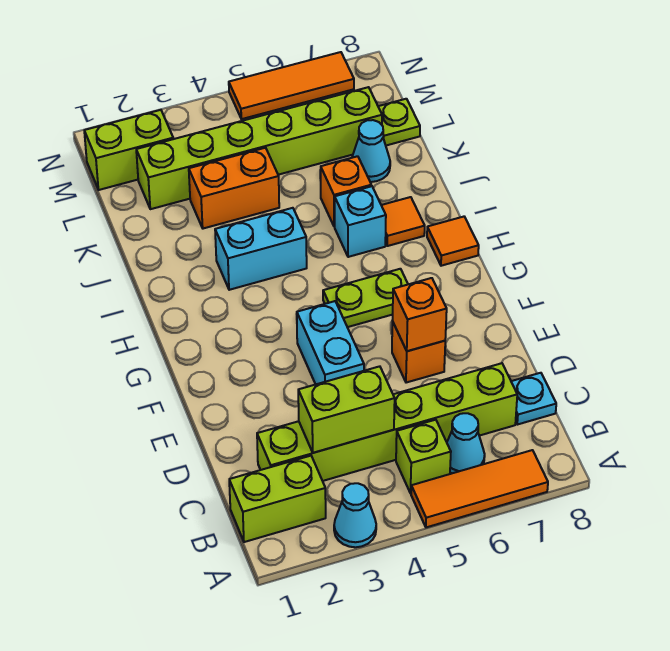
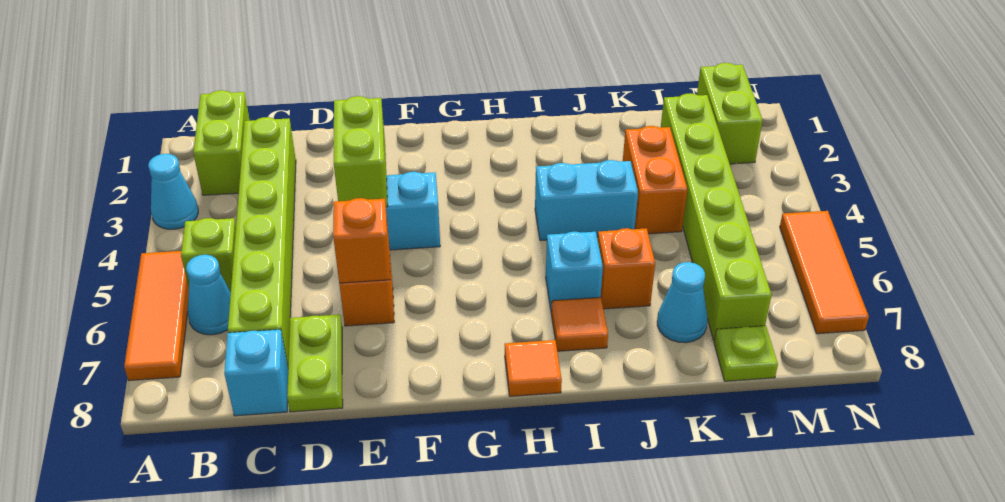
lime 1x2 brick [298,366,395,453] -> lime 1x2 brick moved to [334,96,388,207]
cyan 1x1 plate [511,373,556,425] -> cyan 1x1 brick [224,329,288,416]
lime 1x2 plate [323,269,408,327] -> lime 1x2 plate moved to [287,315,343,412]
cyan 1x2 brick [215,208,307,290] -> cyan 1x2 brick turned to [535,160,638,241]

